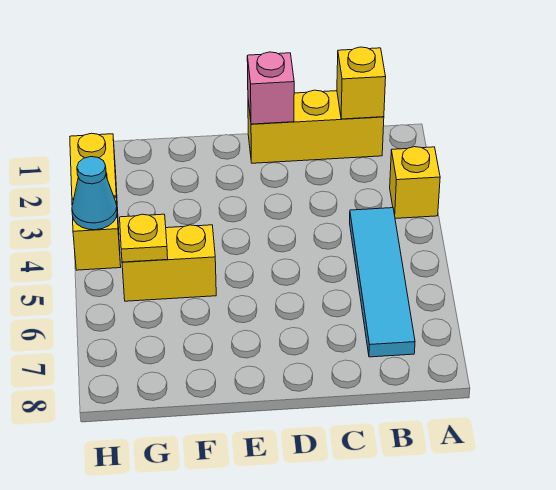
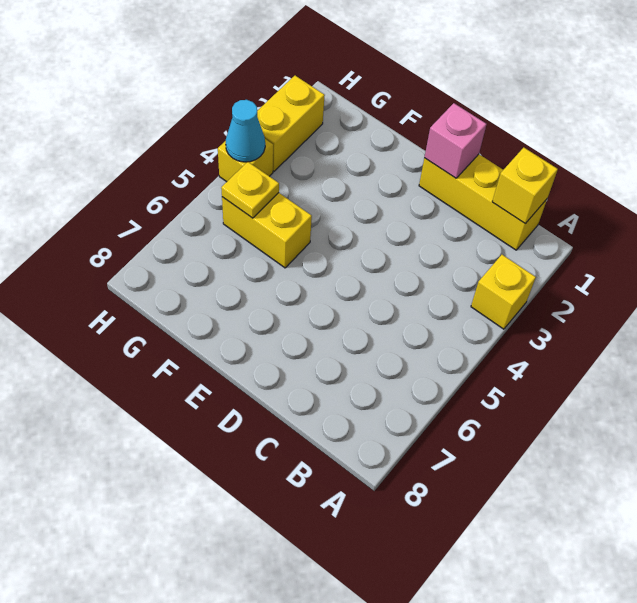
cyan 1x4 tile [350,208,415,357] -> none

